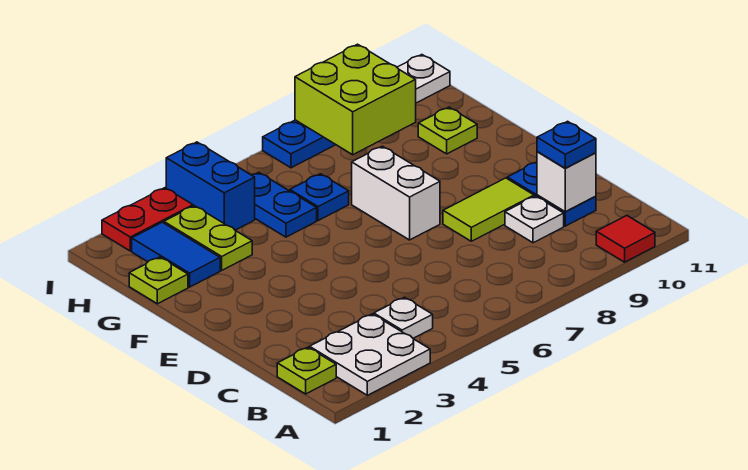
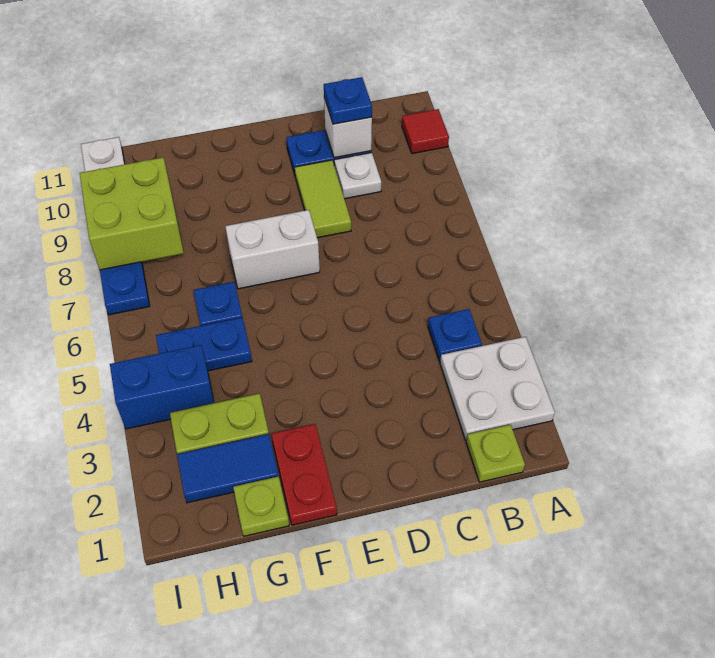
white 1x1 plate [374,297,433,338] -> blue 1x1 plate [428,309,482,361]
lime 1x1 plate [418,107,477,154] -> none
red 1x2 plate [102,188,193,251] -> red 1x2 plate moved to [272,424,337,525]

